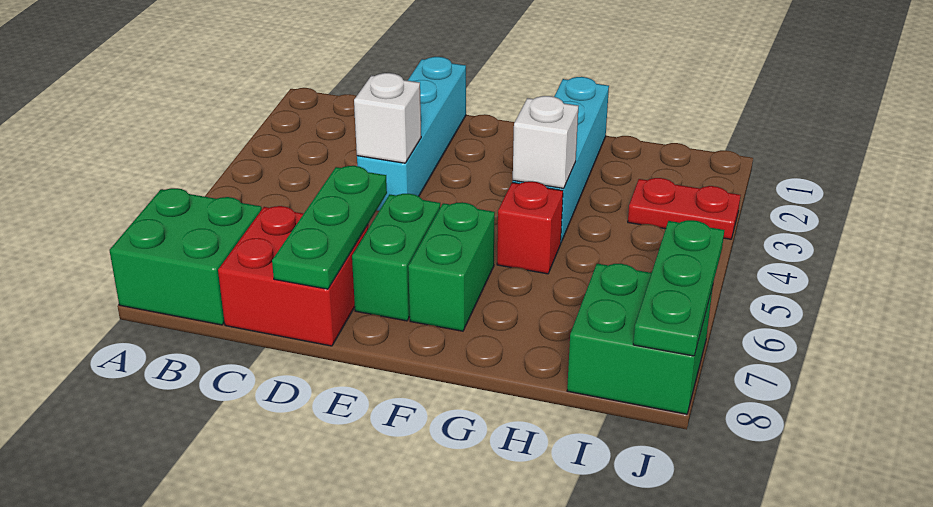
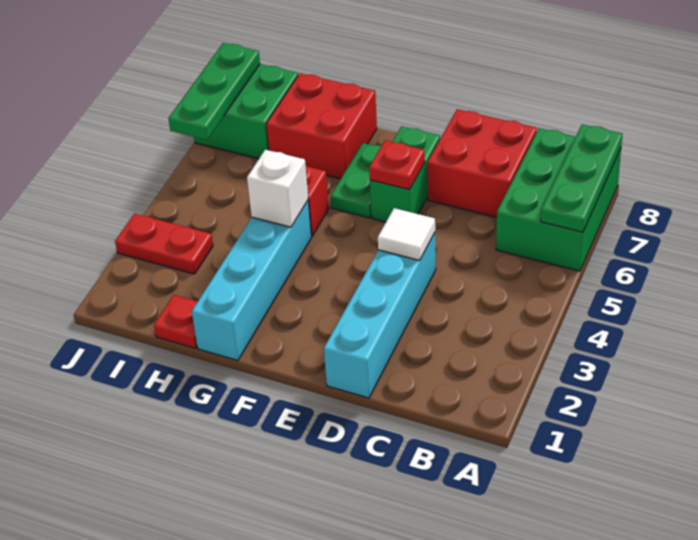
green 2x2 brick [109,188,262,325] -> green 2x3 brick [496,128,621,271]
white 1x1 brick [354,73,421,163] -> white 1x1 tile [378,208,435,260]
green 1x3 plate [272,166,387,289] -> green 1x3 plate moved to [541,124,622,232]
none -> red 1x1 plate [369,140,425,190]
green 1x2 brick [408,202,495,331] -> green 1x2 plate [331,143,381,218]
none -> red 2x2 brick [266,73,377,179]
none -> red 1x1 plate [154,295,198,348]

